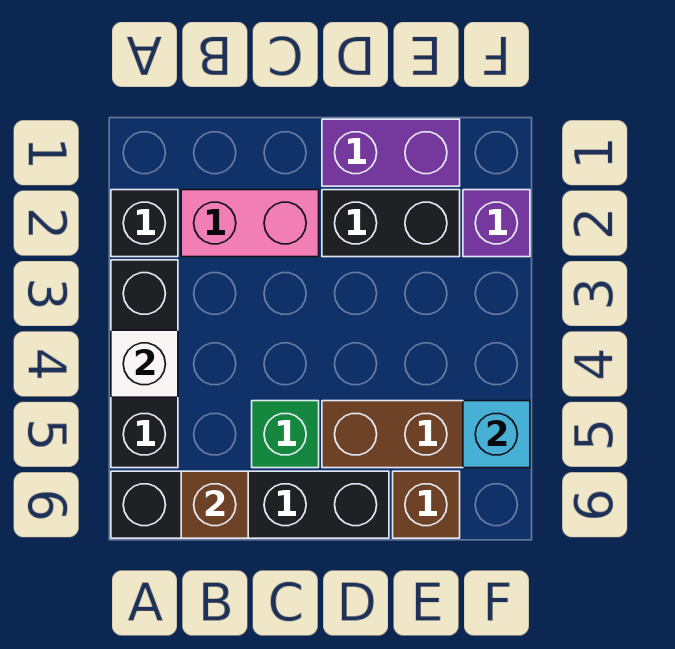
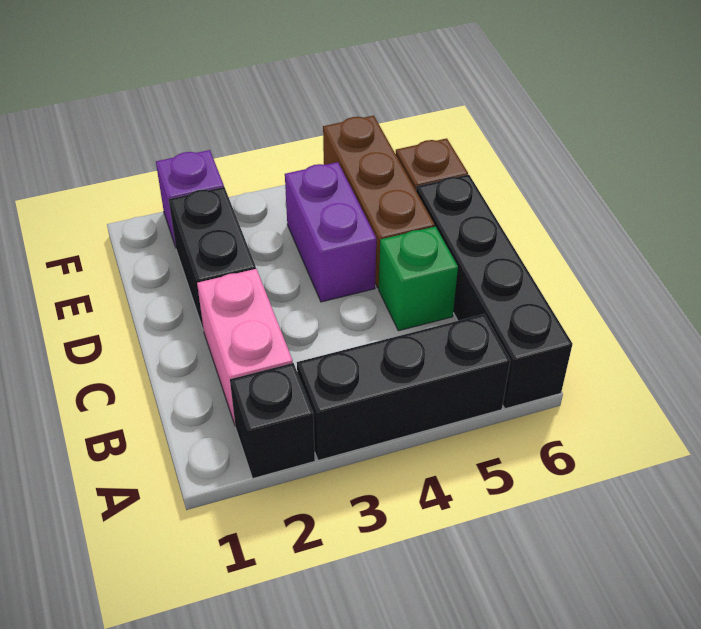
white 1x1 brick [111,330,178,397] -> none
brown 1x1 brick [181,471,248,538] -> none
purple 1x2 brick [322,119,460,186] -> purple 1x2 brick moved to [285,162,376,302]
cyan 1x1 brick [463,401,530,468] -> none

